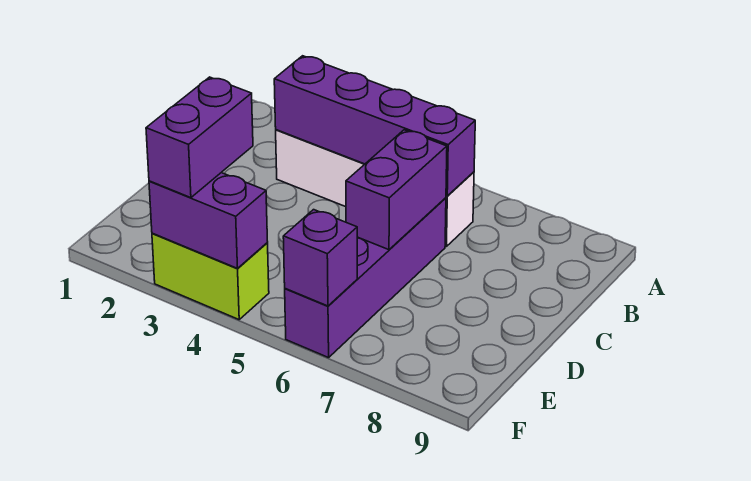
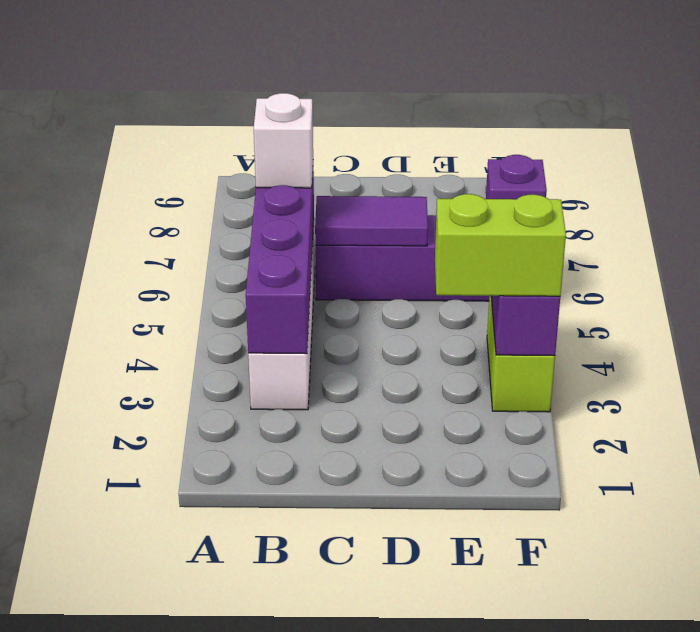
none -> white 1x1 brick [254,93,313,188]
purple 1x2 brick [346,130,447,250] -> purple 1x2 tile [315,196,428,246]
purple 1x2 brick [146,77,253,198] -> lime 1x2 brick [435,194,566,296]

